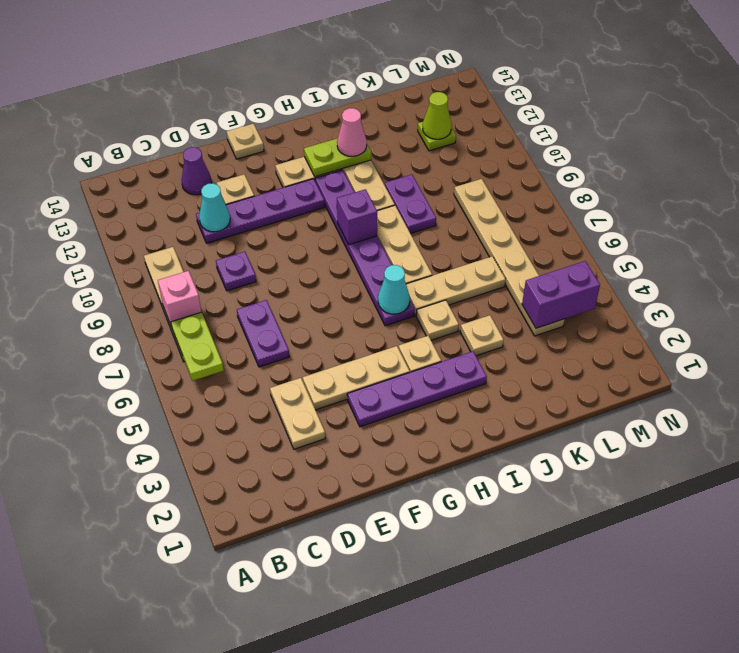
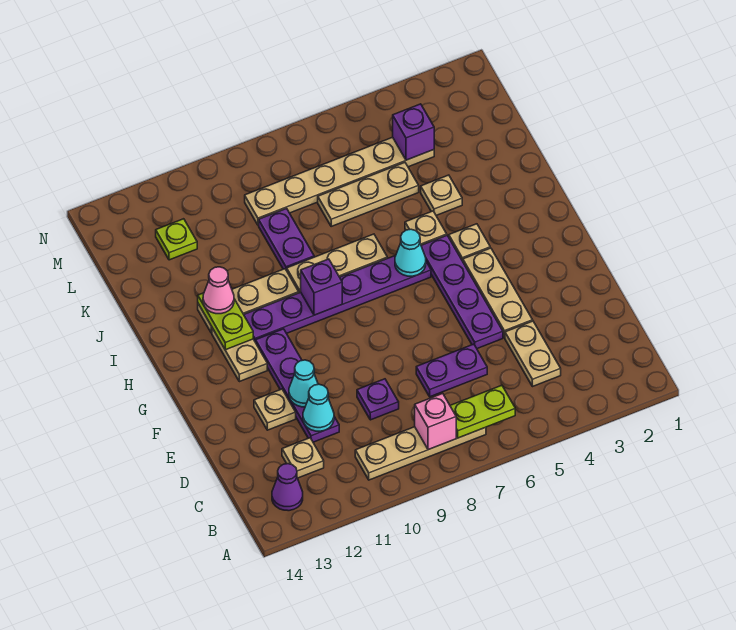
tan 1x2 plate [270,378,325,449] -> tan 1x2 plate turned to [505,321,561,387]
purple 1x1 cone [182,147,212,195] -> purple 1x1 cone moved to [272,464,303,511]
none -> cyan 1x1 cone [289,360,318,407]
purple 1x4 plate [347,351,487,427] -> purple 1x4 plate moved to [421,236,503,349]
tan 1x1 plate [226,124,264,159] -> tan 1x1 plate moved to [282,438,324,478]
tan 1x3 plate [406,256,506,315] -> tan 1x3 plate turned to [318,163,419,226]
purple 1x2 plate [385,174,436,233] -> purple 1x2 plate turned to [259,209,314,271]
purple 1x2 brick [522,261,600,328] -> purple 1x1 brick [393,104,434,160]
lime 1x1 cone [423,92,452,139] -> none

